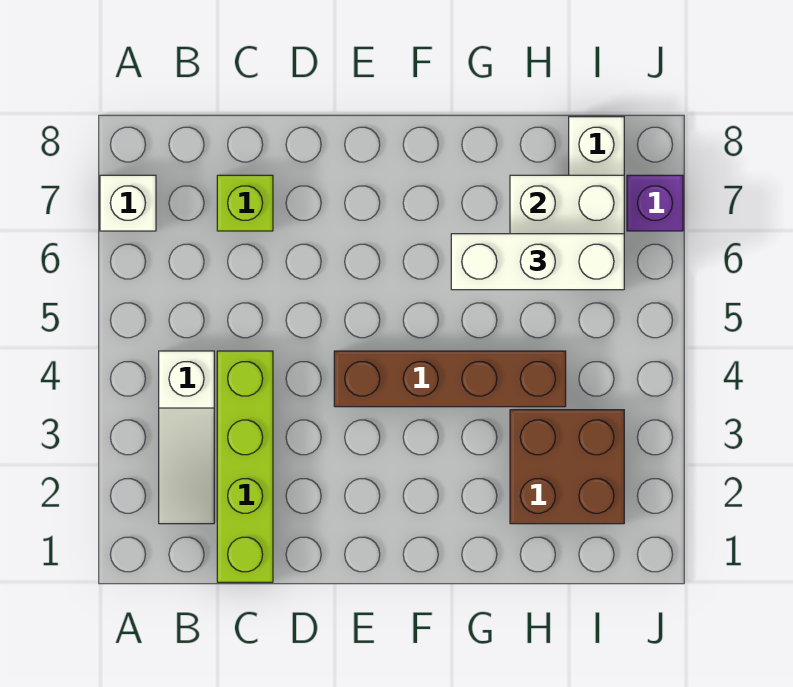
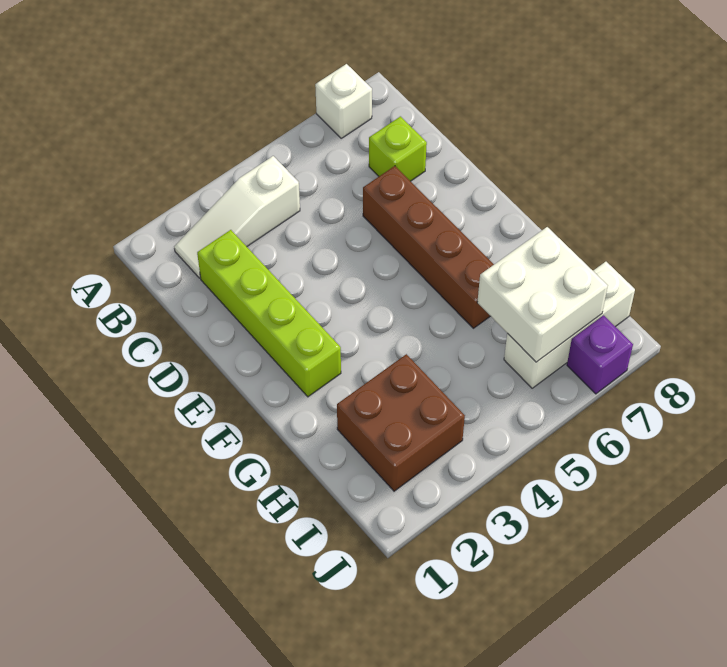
lime 1x4 brick [217,351,273,582] -> lime 1x4 brick turned to [197,230,341,397]
brown 1x4 brick [334,351,566,407] -> brown 1x4 brick moved to [363,166,494,328]
white 1x3 brick [451,234,624,290] -> none

